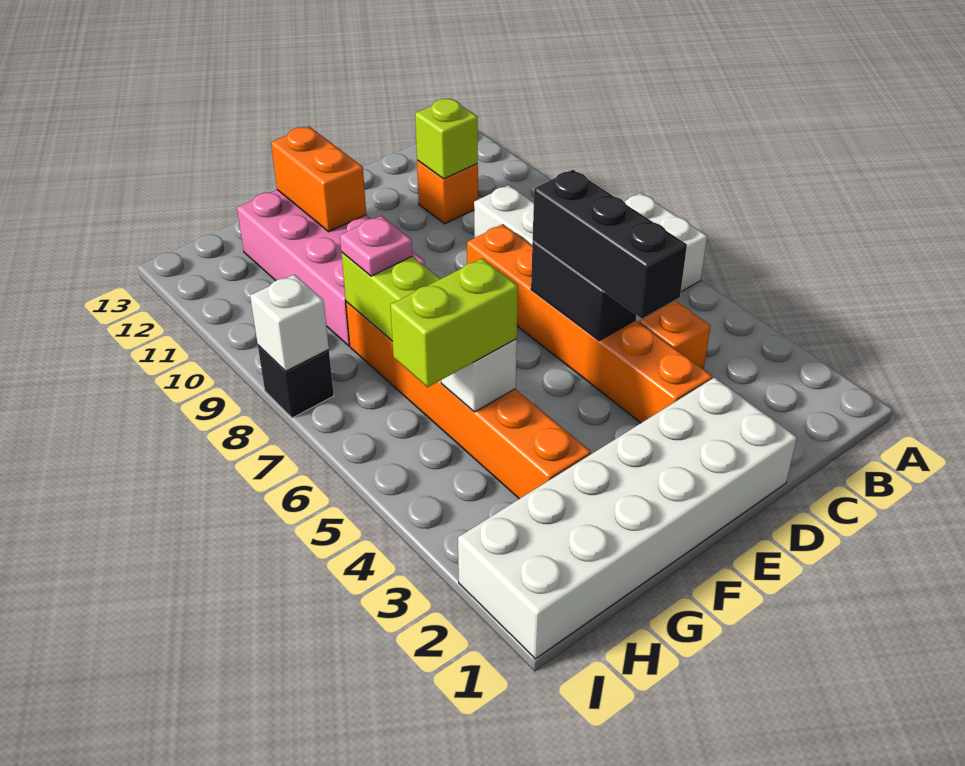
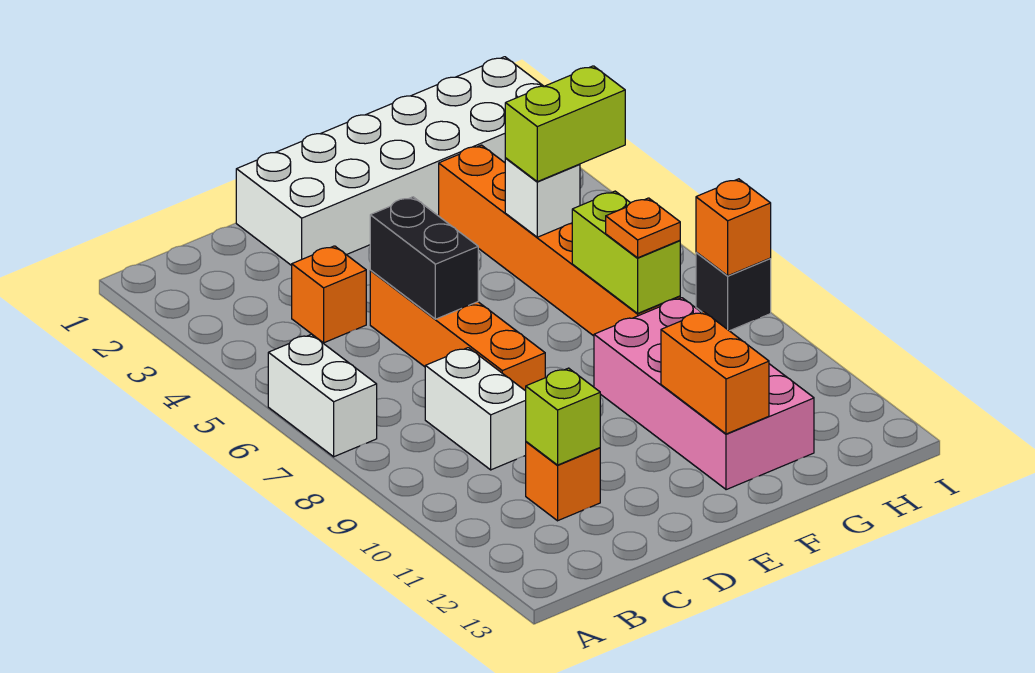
orange 1x6 brick [467,224,713,423] -> orange 1x4 brick [370,271,545,391]
black 1x3 brick [533,170,687,319] -> none
pink 1x1 plate [340,216,413,276] -> orange 1x1 plate [606,198,680,258]
white 1x1 brick [250,275,329,371] -> orange 1x1 brick [696,179,771,276]

